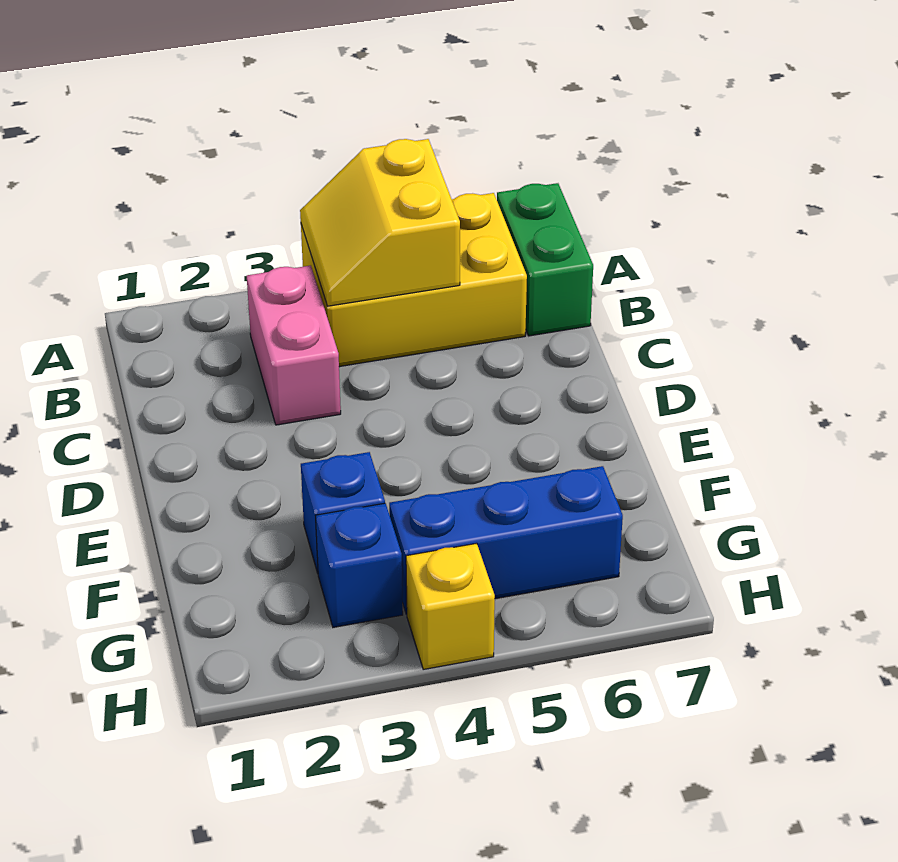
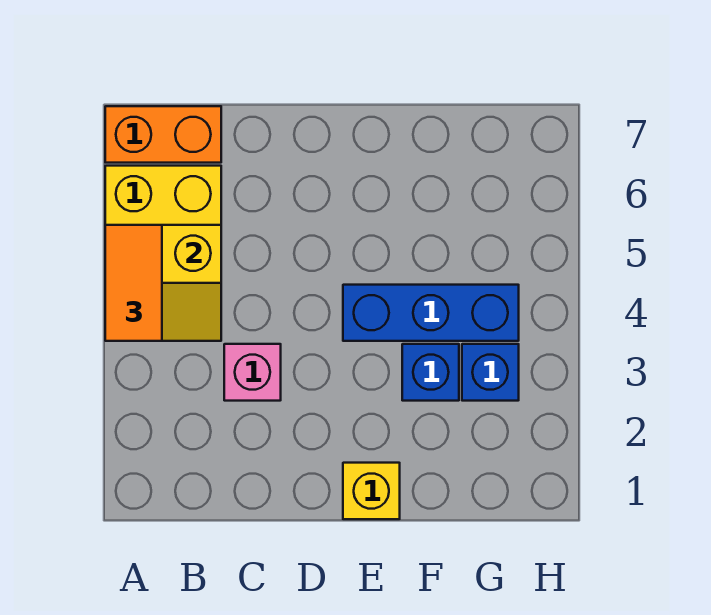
none -> orange 1x2 tile [105,225,162,341]
green 1x2 brick [497,183,593,336] -> orange 1x2 brick [105,106,221,163]
pink 1x2 brick [247,266,341,425] -> pink 1x1 brick [224,344,281,401]
blue 1x3 brick [389,466,623,614] -> blue 1x3 brick turned to [343,285,519,341]
yellow 1x1 brick [406,543,495,669] -> yellow 1x1 brick moved to [343,463,400,519]

